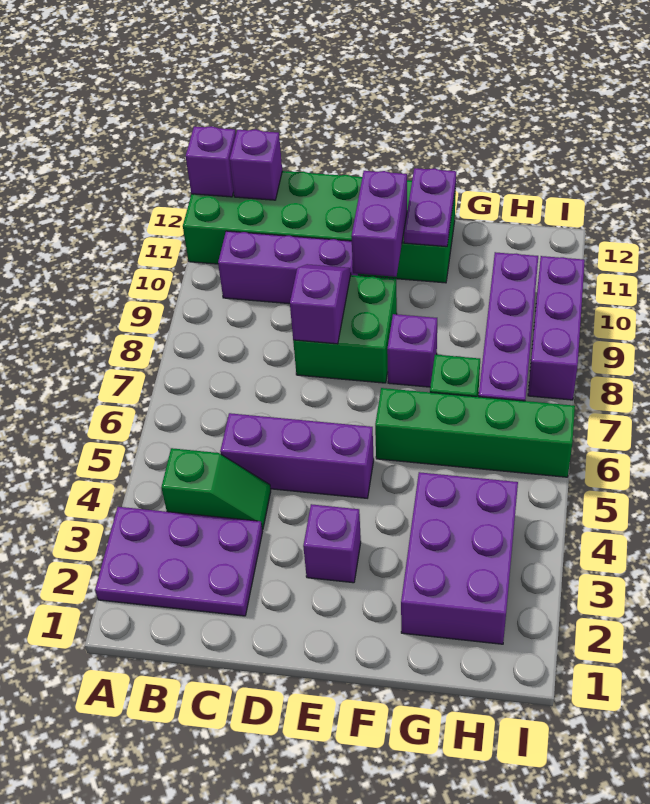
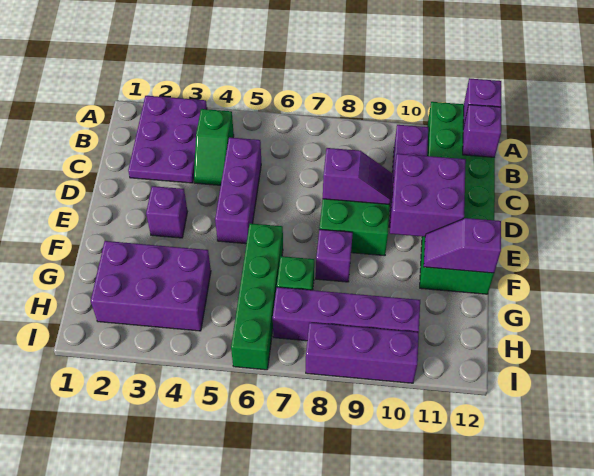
purple 1x2 brick [351,171,407,277] -> purple 2x2 brick [390,154,466,237]
purple 1x2 plate [404,168,456,247] -> purple 1x2 slope [424,218,501,273]

